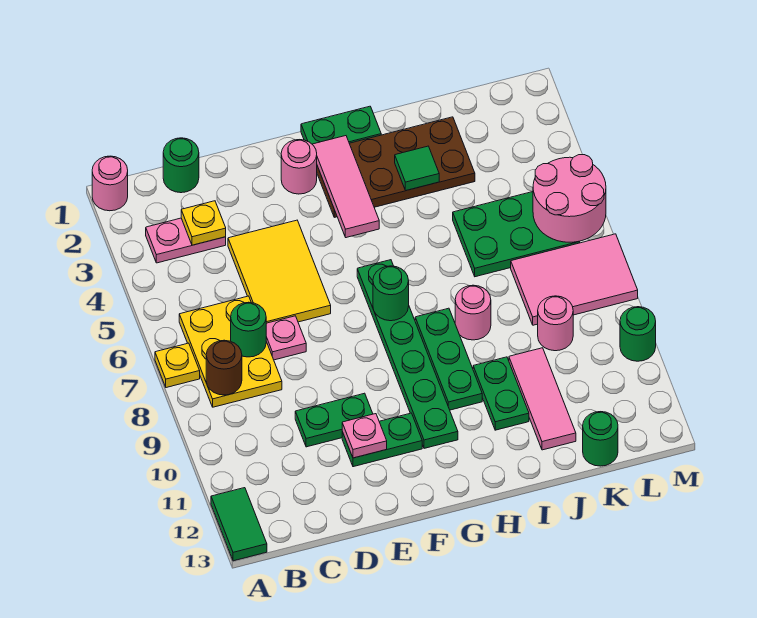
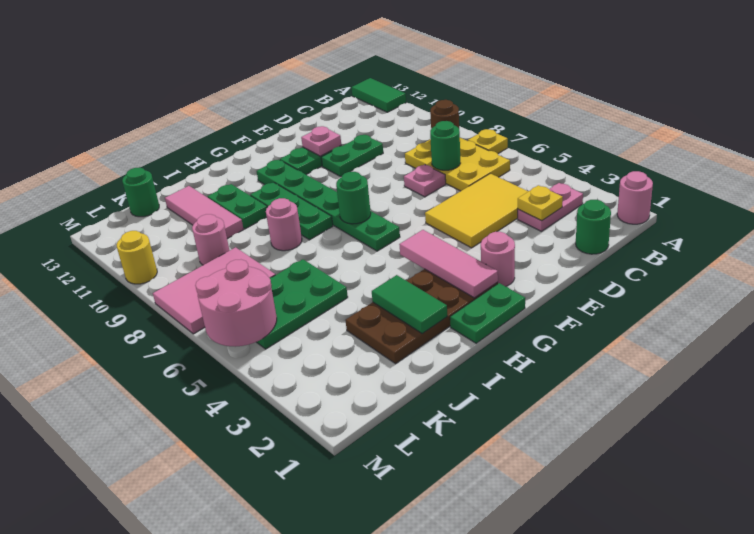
yellow 2x3 tile [228,220,331,323] -> yellow 2x3 tile turned to [425,173,528,248]
green 1x1 tile [395,146,439,191] -> green 1x2 tile [372,275,447,334]
green 1x1 round brick [620,307,656,361] -> yellow 1x1 round brick [116,231,157,284]

